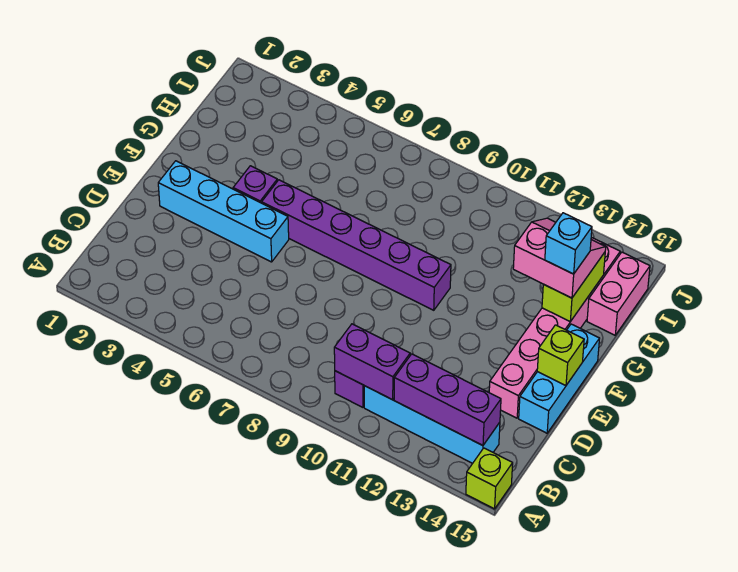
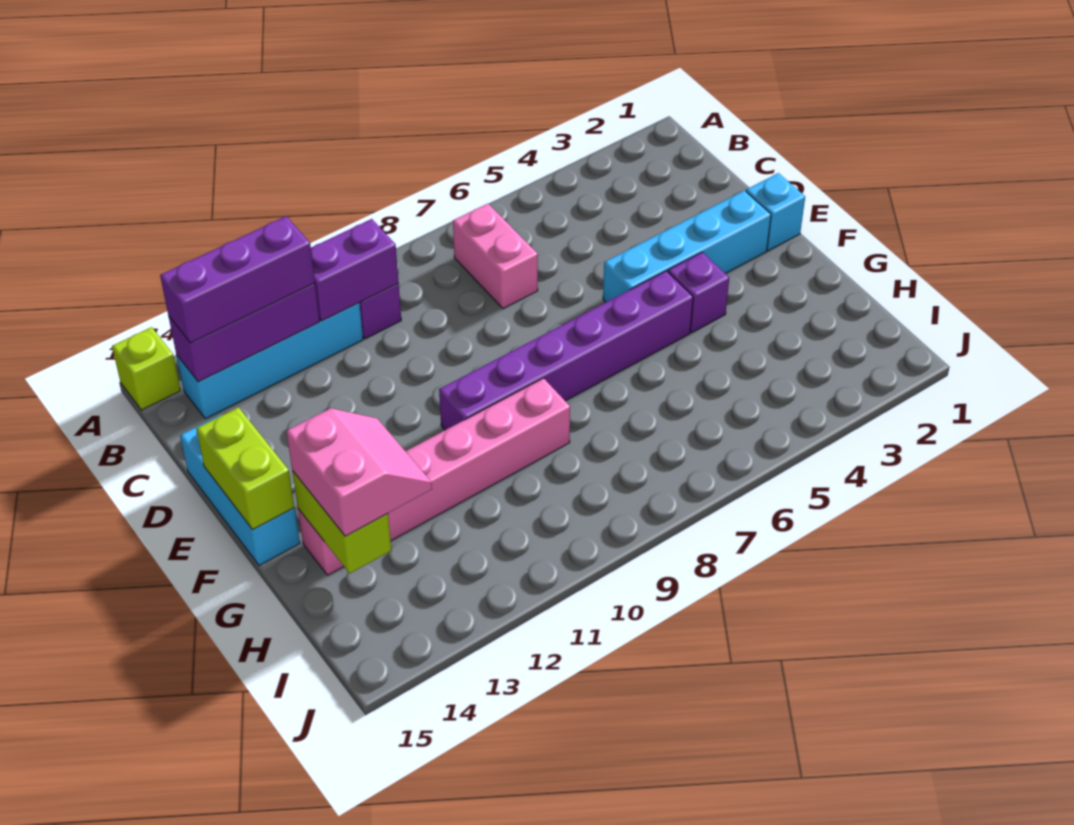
none -> purple 1x3 brick [160,216,315,343]
pink 1x6 brick [489,238,620,418] -> pink 1x6 brick turned to [298,378,570,575]
lime 1x1 brick [537,325,584,386] -> lime 1x2 brick [196,407,294,530]
pink 2x2 slope [513,218,606,298] -> pink 2x2 slope turned to [286,408,432,536]
cyan 1x1 brick [545,213,592,274] -> cyan 1x1 brick moved to [746,173,805,251]
pink 1x2 brick [587,252,650,335] -> pink 1x2 brick moved to [453,204,538,309]

